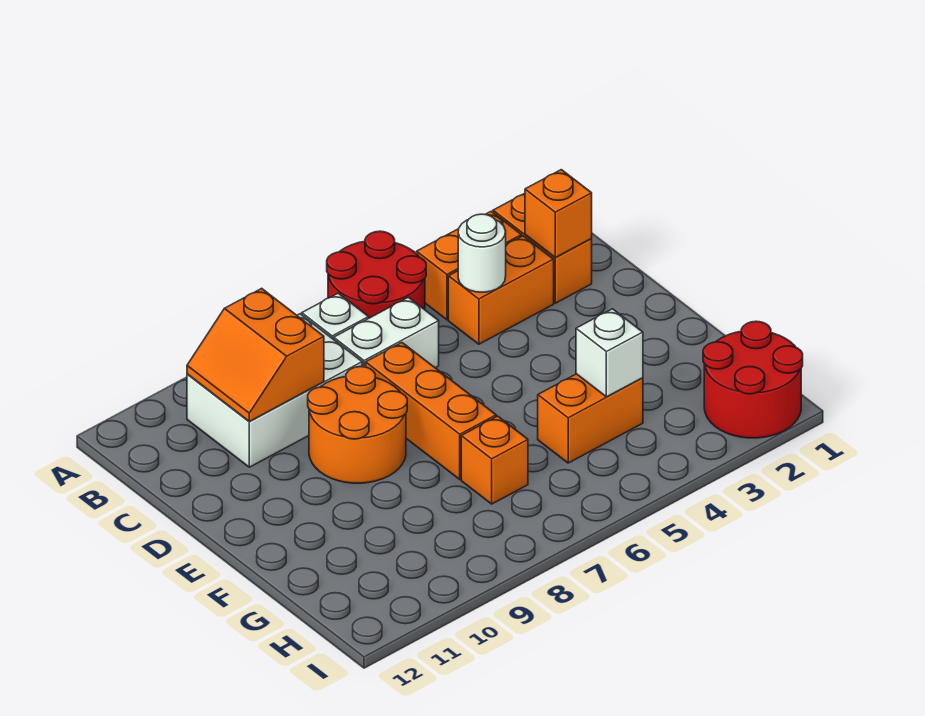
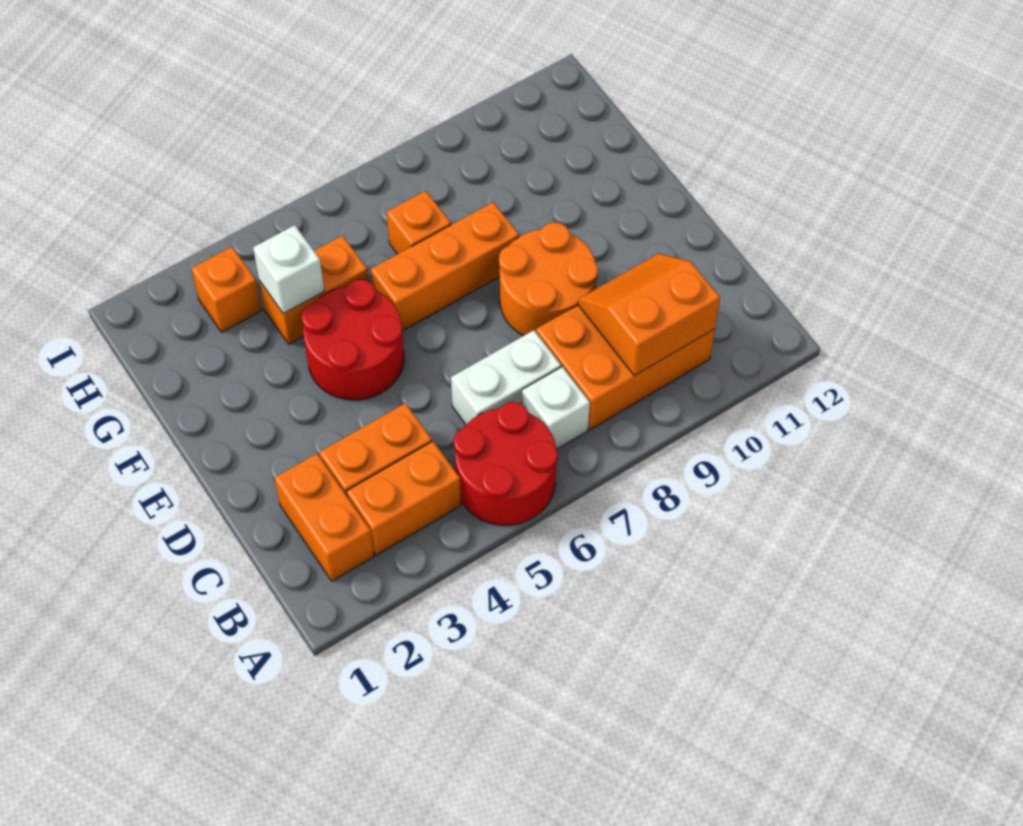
white 2x3 brick [187,314,362,467] -> orange 2x3 brick [536,305,715,430]
orange 2x2 slope [187,288,324,421] -> orange 2x2 slope turned to [578,253,720,376]
orange 1x1 brick [525,170,592,257] -> orange 1x1 brick moved to [191,247,262,332]
white 1x1 round brick [458,214,506,292] -> none
orange 1x3 brick [366,343,496,479] -> orange 1x3 brick turned to [371,202,519,331]
red 2x2 round brick [703,321,803,438] -> red 2x2 round brick moved to [302,280,404,400]

